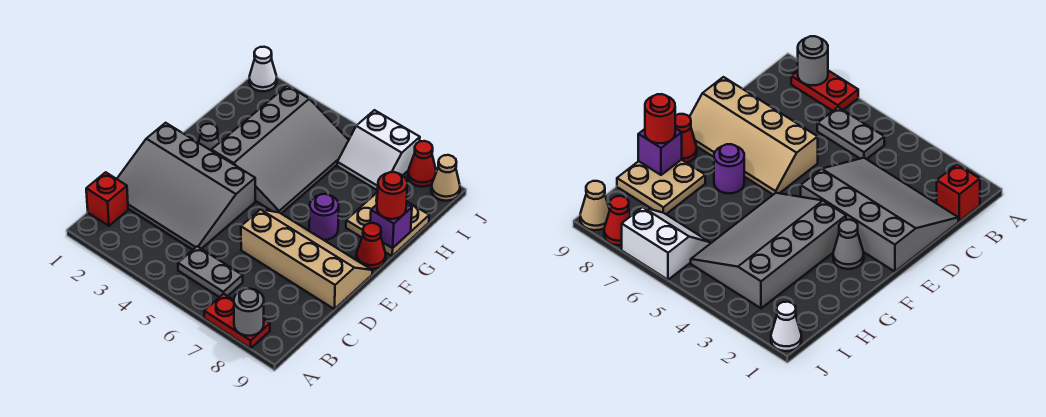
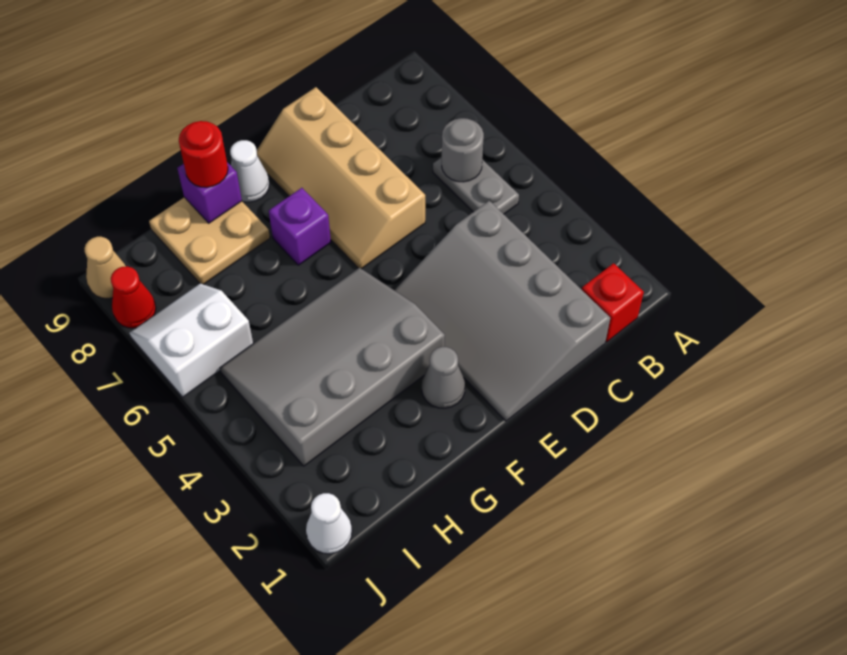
red 1x2 plate [204,294,270,348] -> none
grey 1x1 round brick [234,289,264,336] -> grey 1x1 round brick moved to [442,118,484,182]
grey 3x4 slope [117,123,255,250] -> grey 3x4 slope turned to [394,201,610,421]
purple 1x1 round brick [309,194,339,240] -> purple 1x1 brick [269,188,331,265]
red 1x1 cone [356,223,386,269] -> white 1x1 cone [230,140,269,202]
white 2x2 slope [337,110,420,190] -> white 2x2 slope turned to [130,283,253,397]

